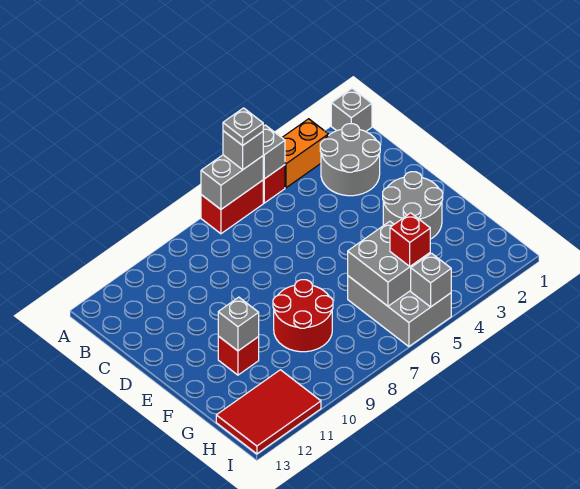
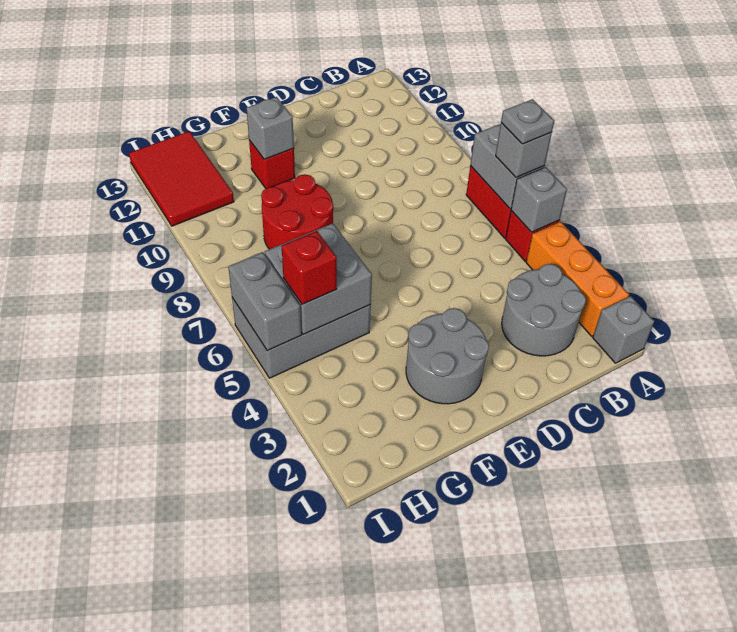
orange 1x2 brick [282,119,328,188] -> orange 1x3 brick [526,221,629,336]
grey 1x1 brick [411,253,451,307] -> grey 1x2 brick [228,252,301,351]

